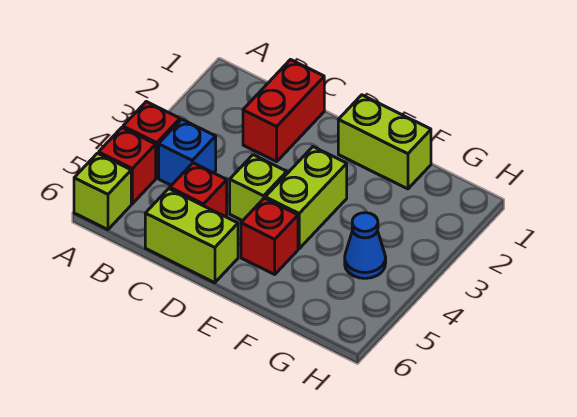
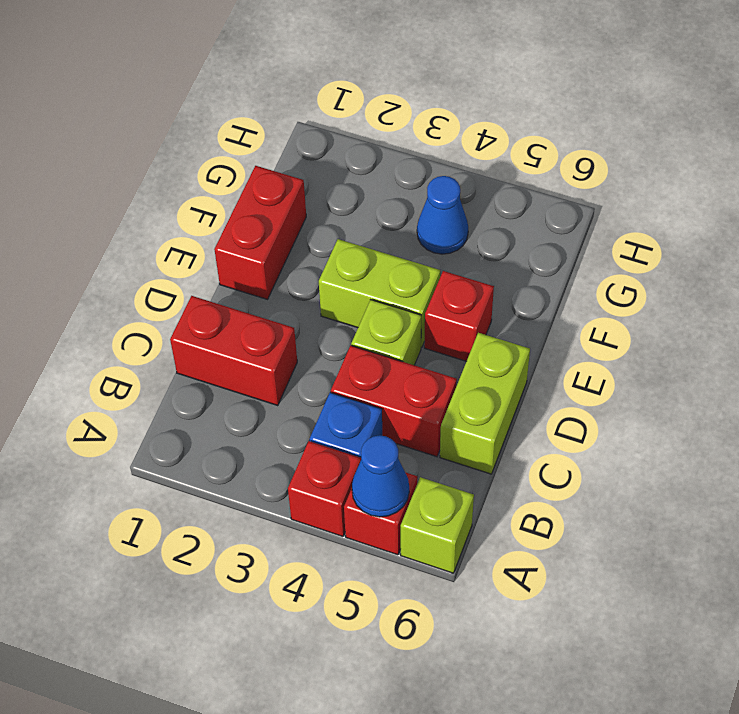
none -> blue 1x1 cone [352,435,409,517]
red 1x1 brick [170,163,227,216] -> red 1x2 brick [331,345,457,457]
lime 1x2 brick [338,95,431,189] -> red 1x2 brick [214,166,306,299]

